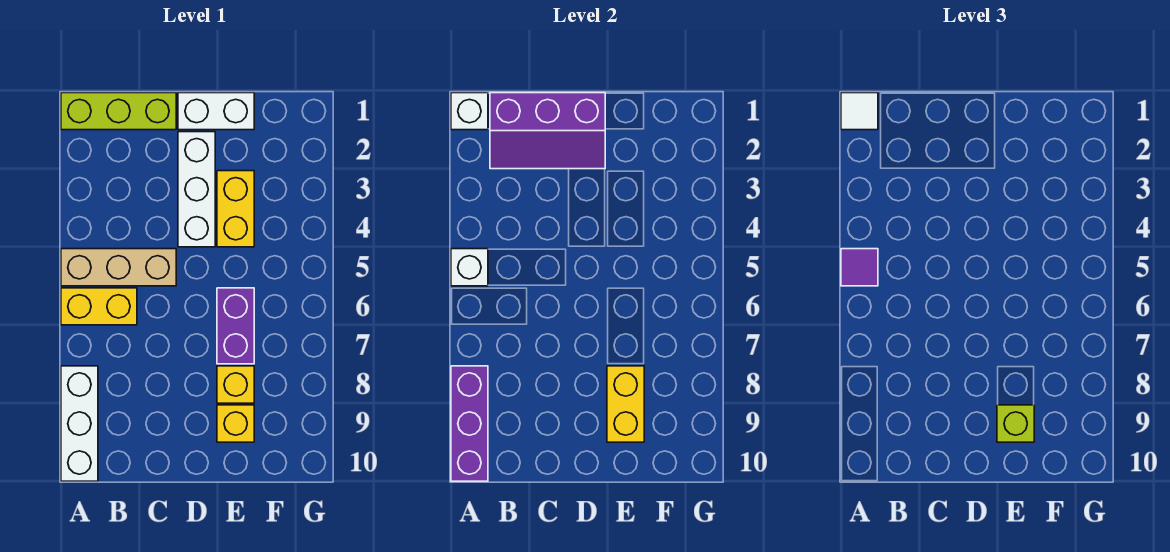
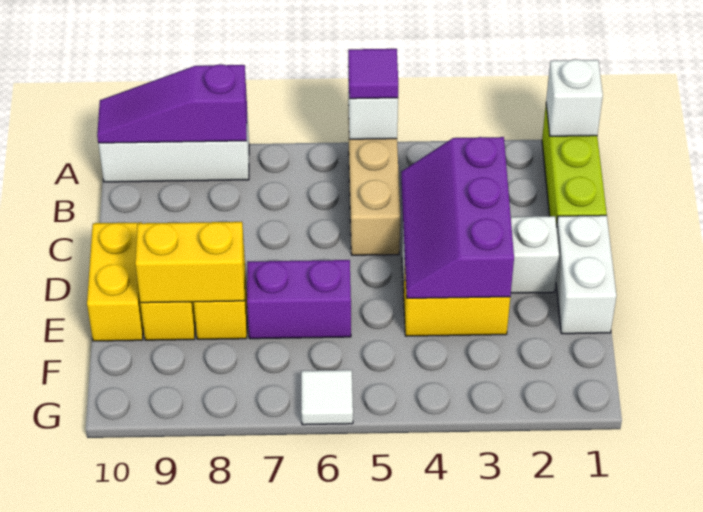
white 1x1 tile [841,93,878,130] -> white 1x1 tile moved to [301,370,353,425]
yellow 1x2 brick [61,288,137,325] -> yellow 1x2 brick moved to [87,222,143,341]
purple 1x3 brick [451,366,488,481] -> purple 1x3 slope [97,64,247,143]
purple 2x3 slope [490,93,605,169] -> purple 2x3 slope moved to [401,137,514,298]
lime 1x1 brick [997,405,1034,442] -> none

